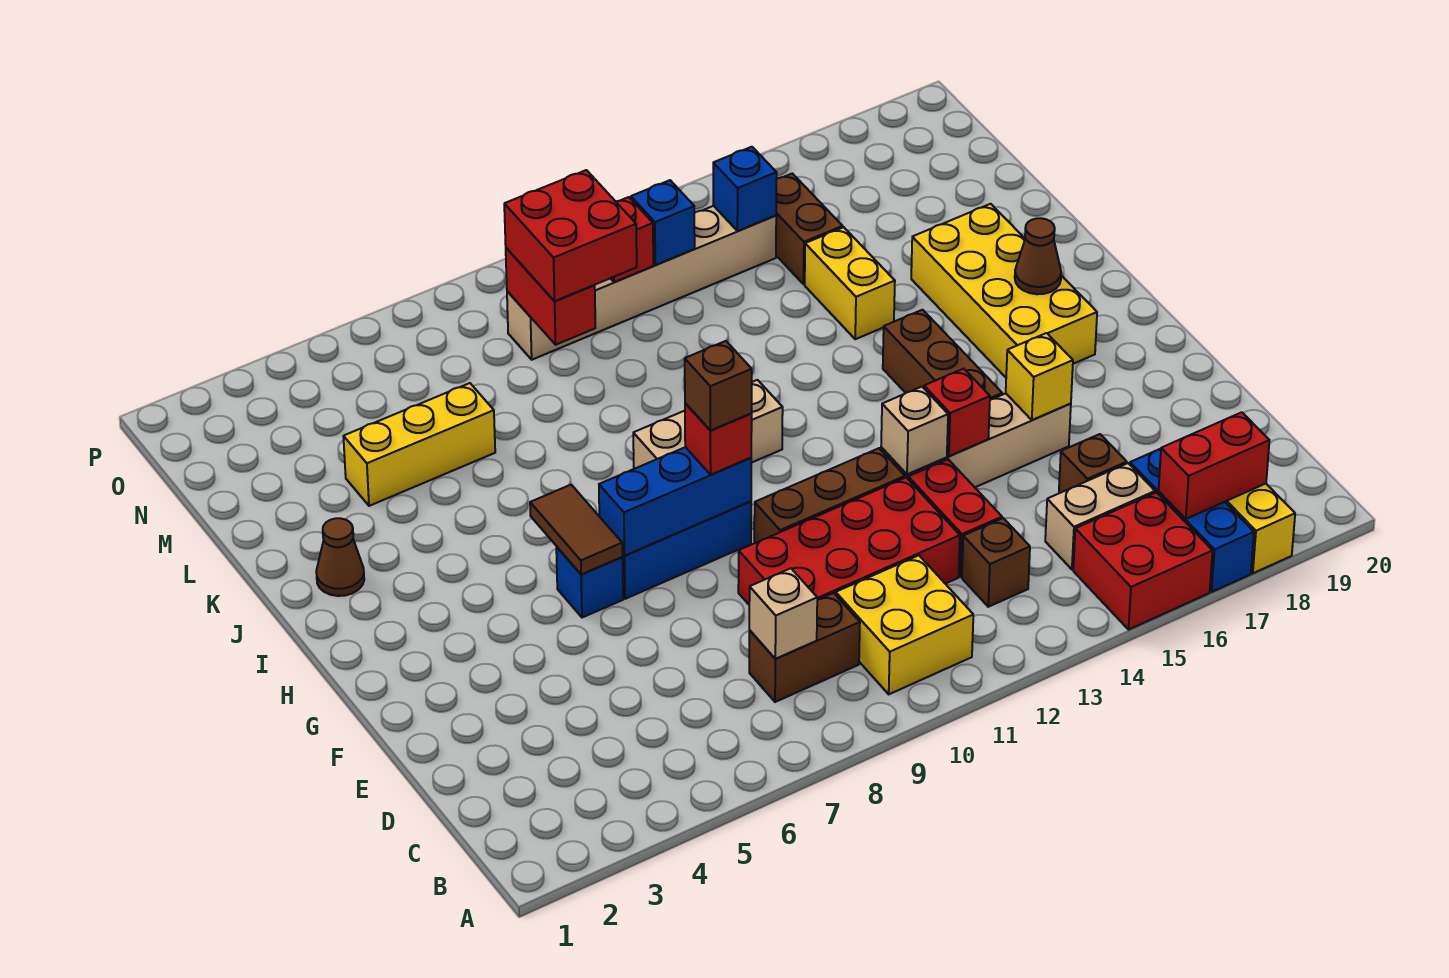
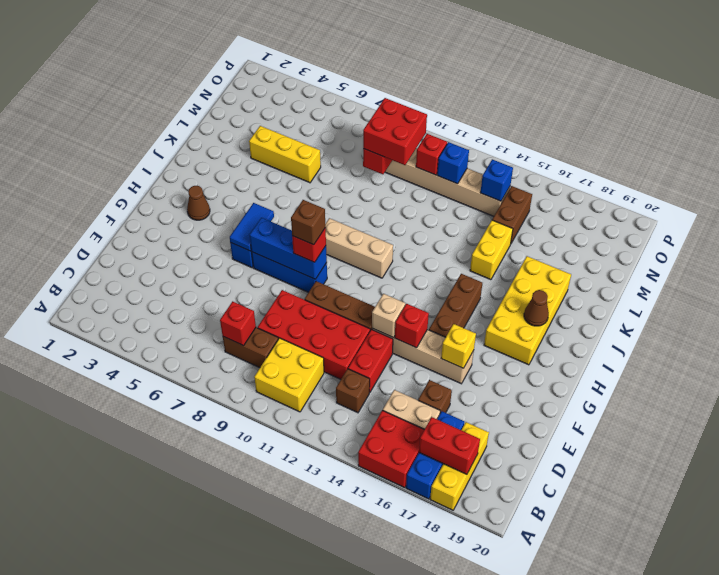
tan 1x1 brick [749,568,817,659] -> red 1x1 brick [220,301,256,346]
brown 1x2 tile [530,485,622,574] -> blue 1x2 tile [230,203,274,251]
brown 1x1 cone [316,518,364,596] -> brown 1x1 cone moved to [187,186,210,220]

